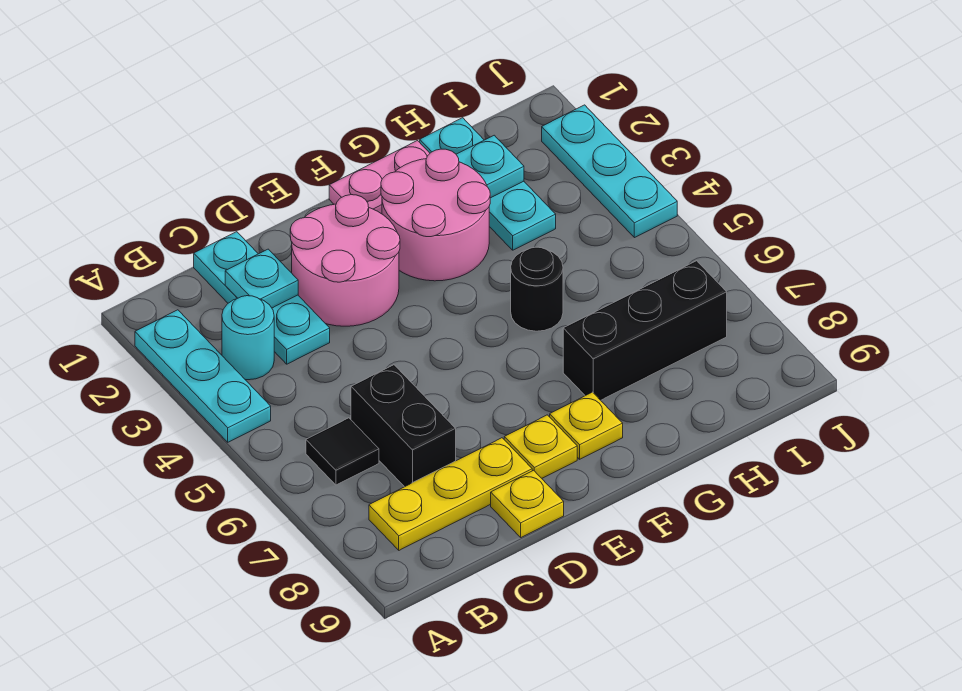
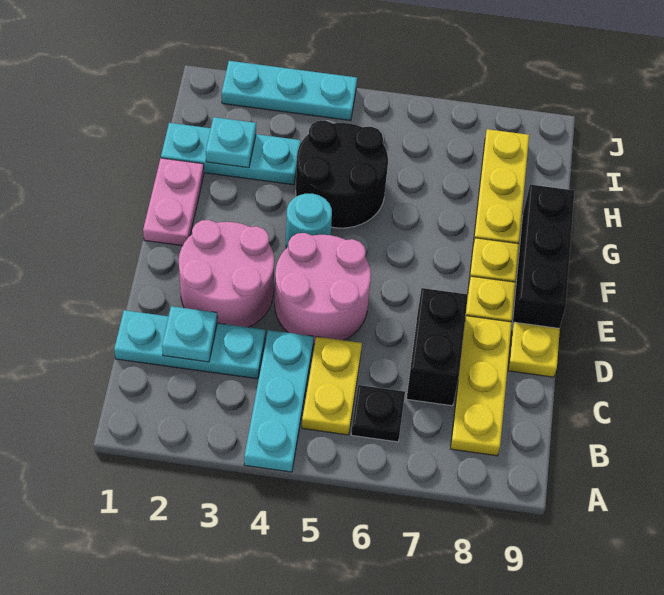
cyan 1x3 plate [135,310,271,442] -> cyan 1x3 plate turned to [244,330,314,472]
cyan 1x1 round brick [222,296,274,380] -> cyan 1x1 round brick moved to [286,194,332,248]
none -> yellow 1x2 plate [302,337,362,435]
black 1x1 tile [306,418,379,485] -> black 1x1 plate [351,385,405,442]
black 1x2 brick [351,365,456,487] -> black 1x2 brick turned to [406,288,468,406]
pink 2x2 round brick [381,149,490,281] -> pink 2x2 round brick moved to [275,233,371,344]
black 1x1 round brick [511,247,563,331] -> black 2x2 round brick [296,120,388,228]
black 1x3 brick [563,261,727,400] -> black 1x3 brick moved to [512,185,574,329]
none -> yellow 1x3 plate [473,129,529,244]

